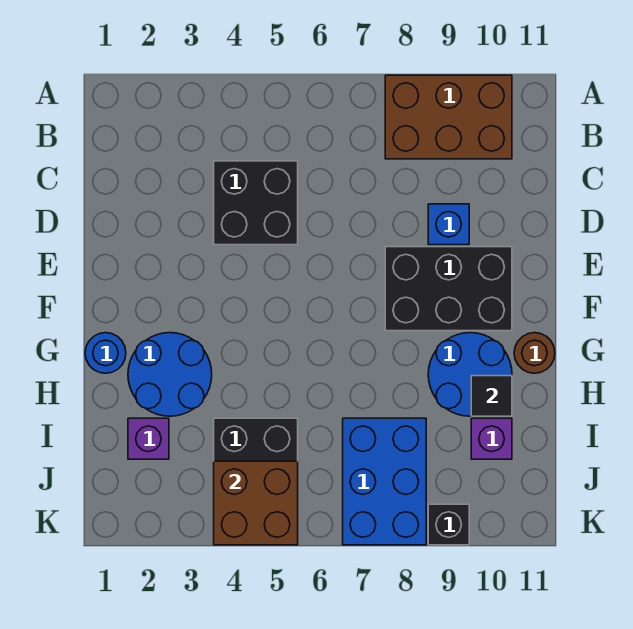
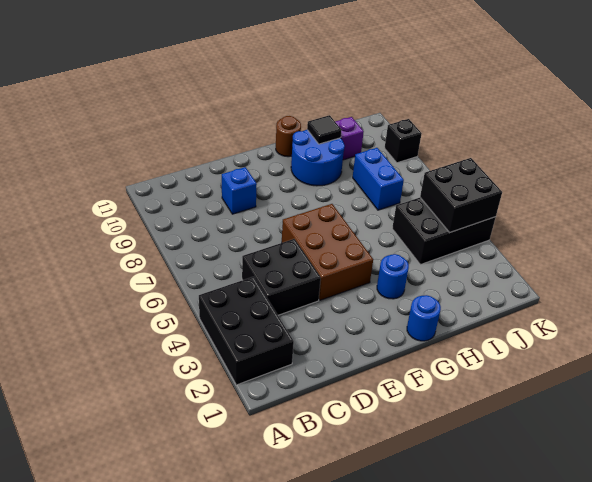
brown 2x3 brick [385,75,512,159] -> brown 2x3 brick moved to [282,204,373,300]
black 2x3 brick [385,247,512,331] -> black 2x3 brick moved to [199,277,294,385]
blue 2x2 round brick [128,333,212,416] -> blue 1x1 round brick [377,254,409,299]
purple 1x1 brick [128,418,169,459] -> none
blue 2x3 brick [343,418,426,545] -> blue 1x2 brick [353,148,404,210]
brown 2x2 brick [214,461,298,545] -> black 2x2 brick [420,158,502,233]

